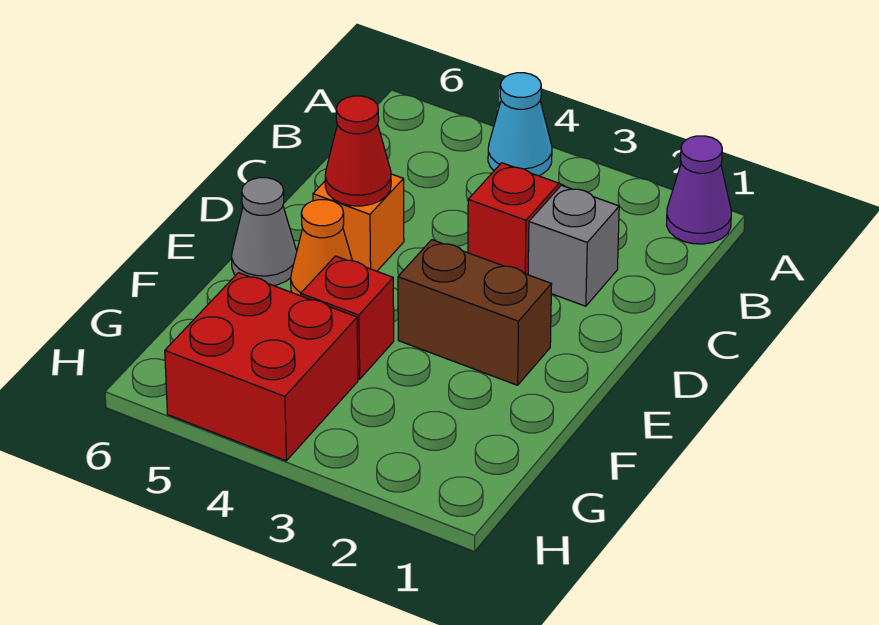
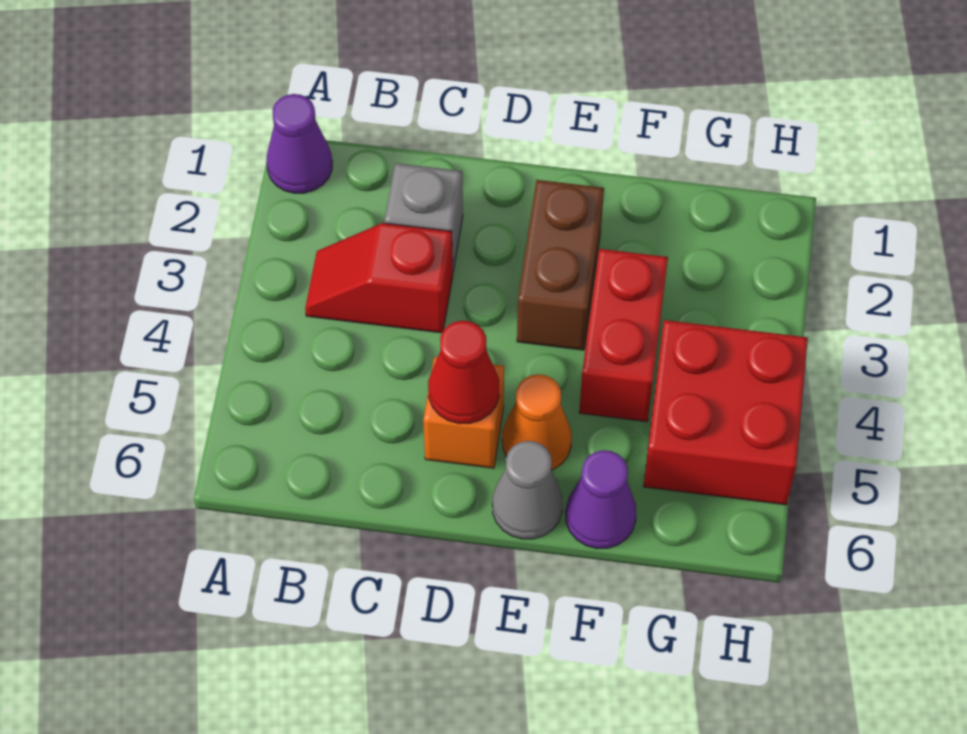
cyan 1x1 cone [488,73,552,176] -> none
red 1x1 brick [301,256,394,379] -> red 1x2 brick [579,249,668,422]
none -> purple 1x1 cone [566,450,636,549]

